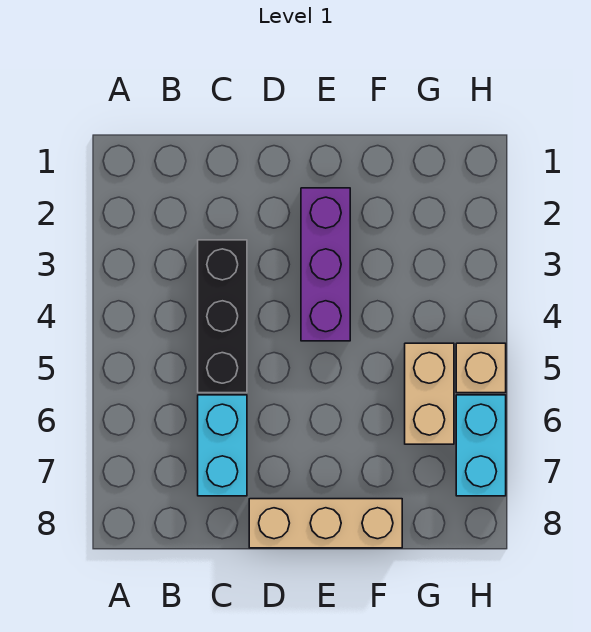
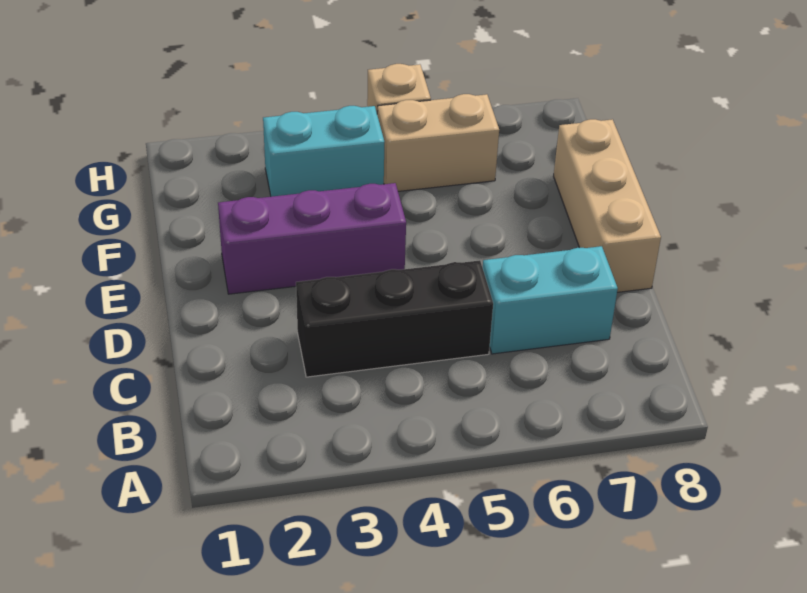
cyan 1x2 brick [456,395,506,496] -> cyan 1x2 brick moved to [263,106,385,197]

